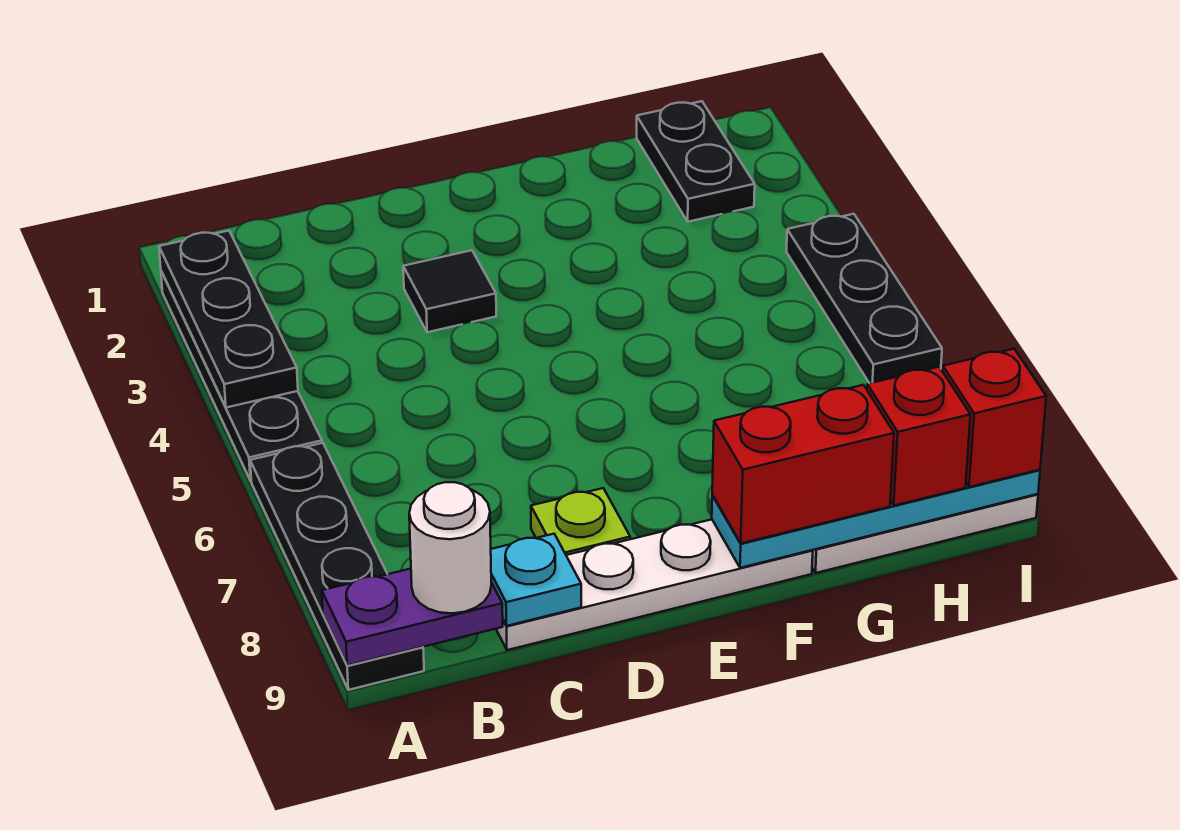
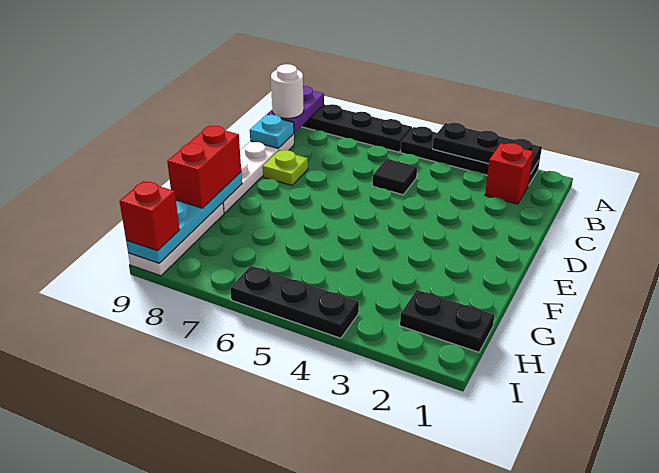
black 1x1 tile [403,250,496,332] -> black 1x1 tile moved to [373,159,417,195]
red 1x1 brick [867,367,970,506] -> red 1x1 brick moved to [485,143,533,204]

